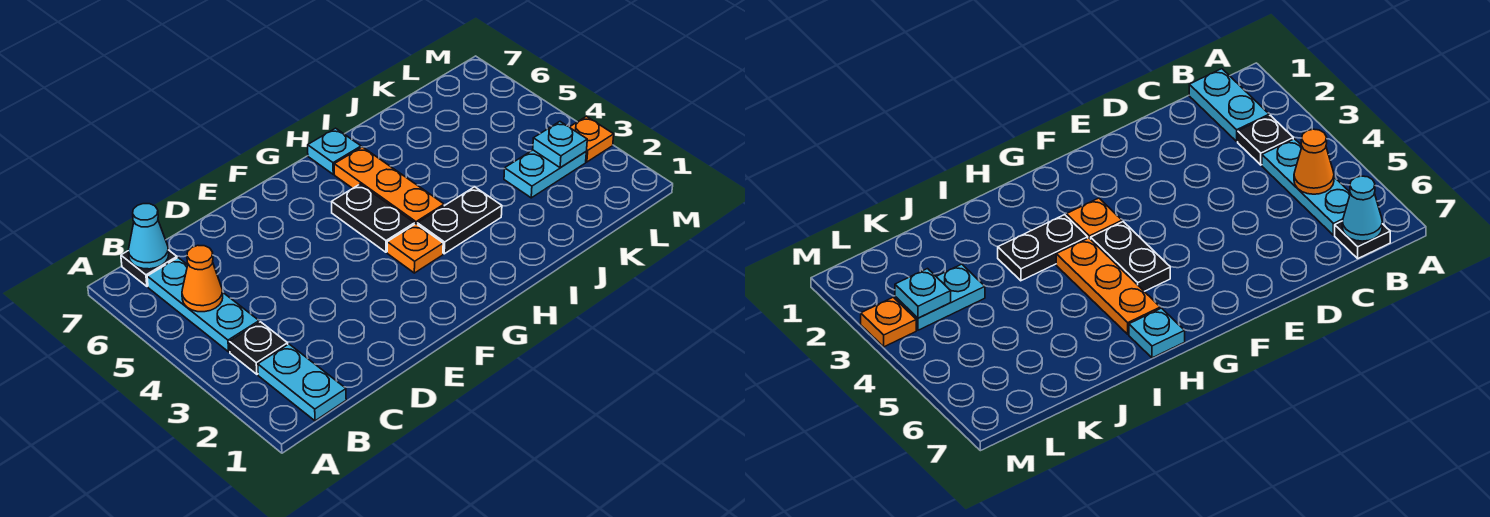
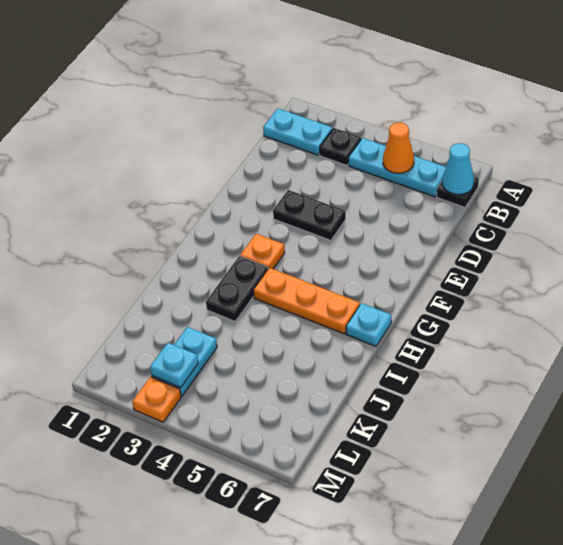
black 1x2 plate [332,184,415,252] -> black 1x2 plate moved to [273,190,346,240]

